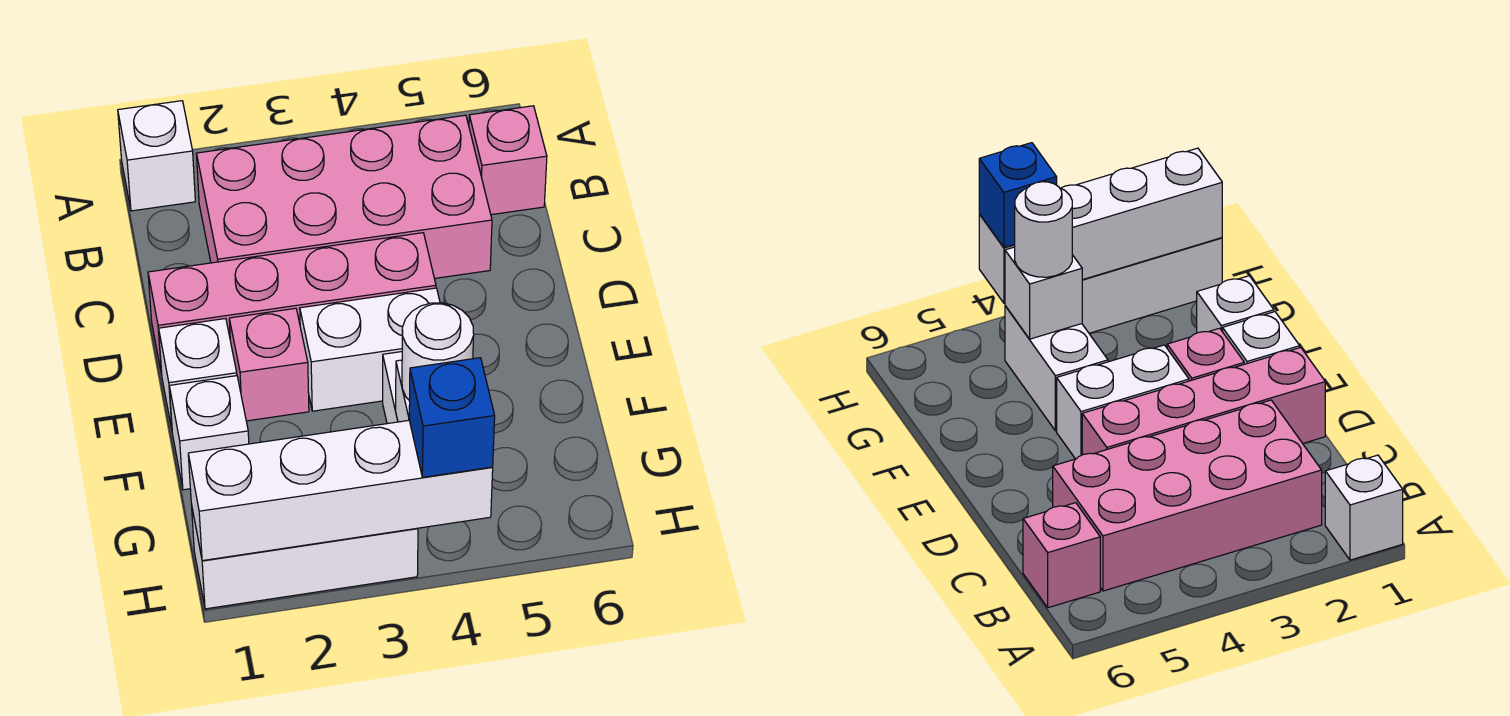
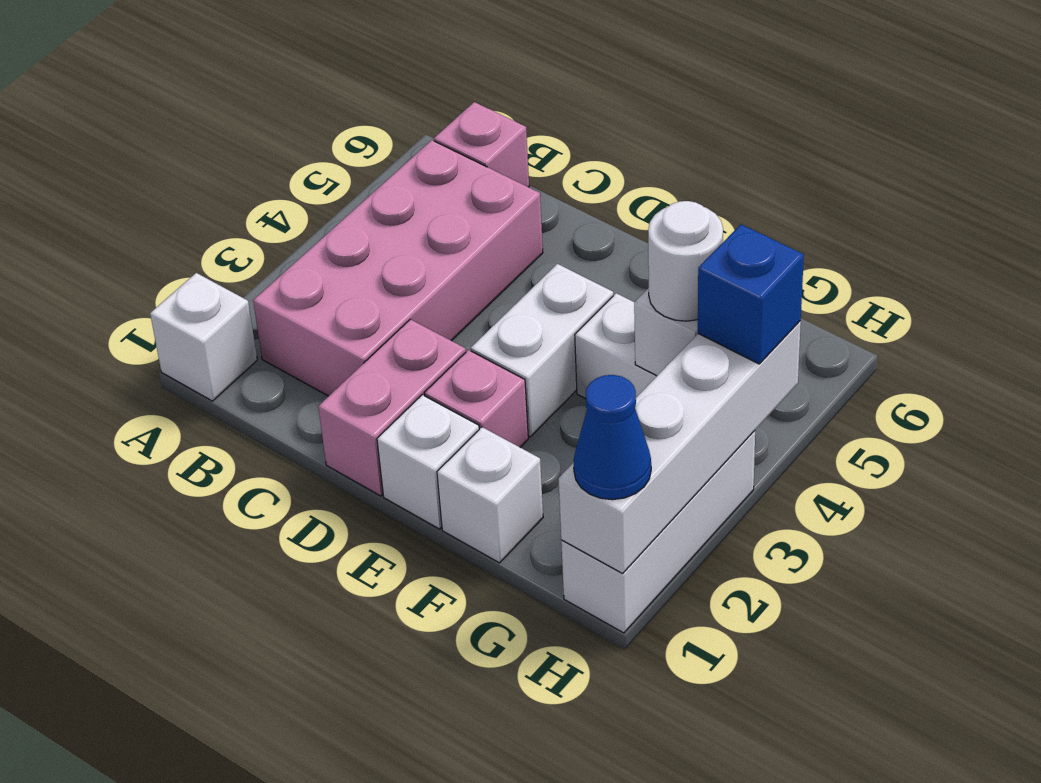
pink 1x4 brick [148,233,436,375] -> pink 1x2 brick [318,319,466,496]
none -> blue 1x1 cone [574,375,651,500]

